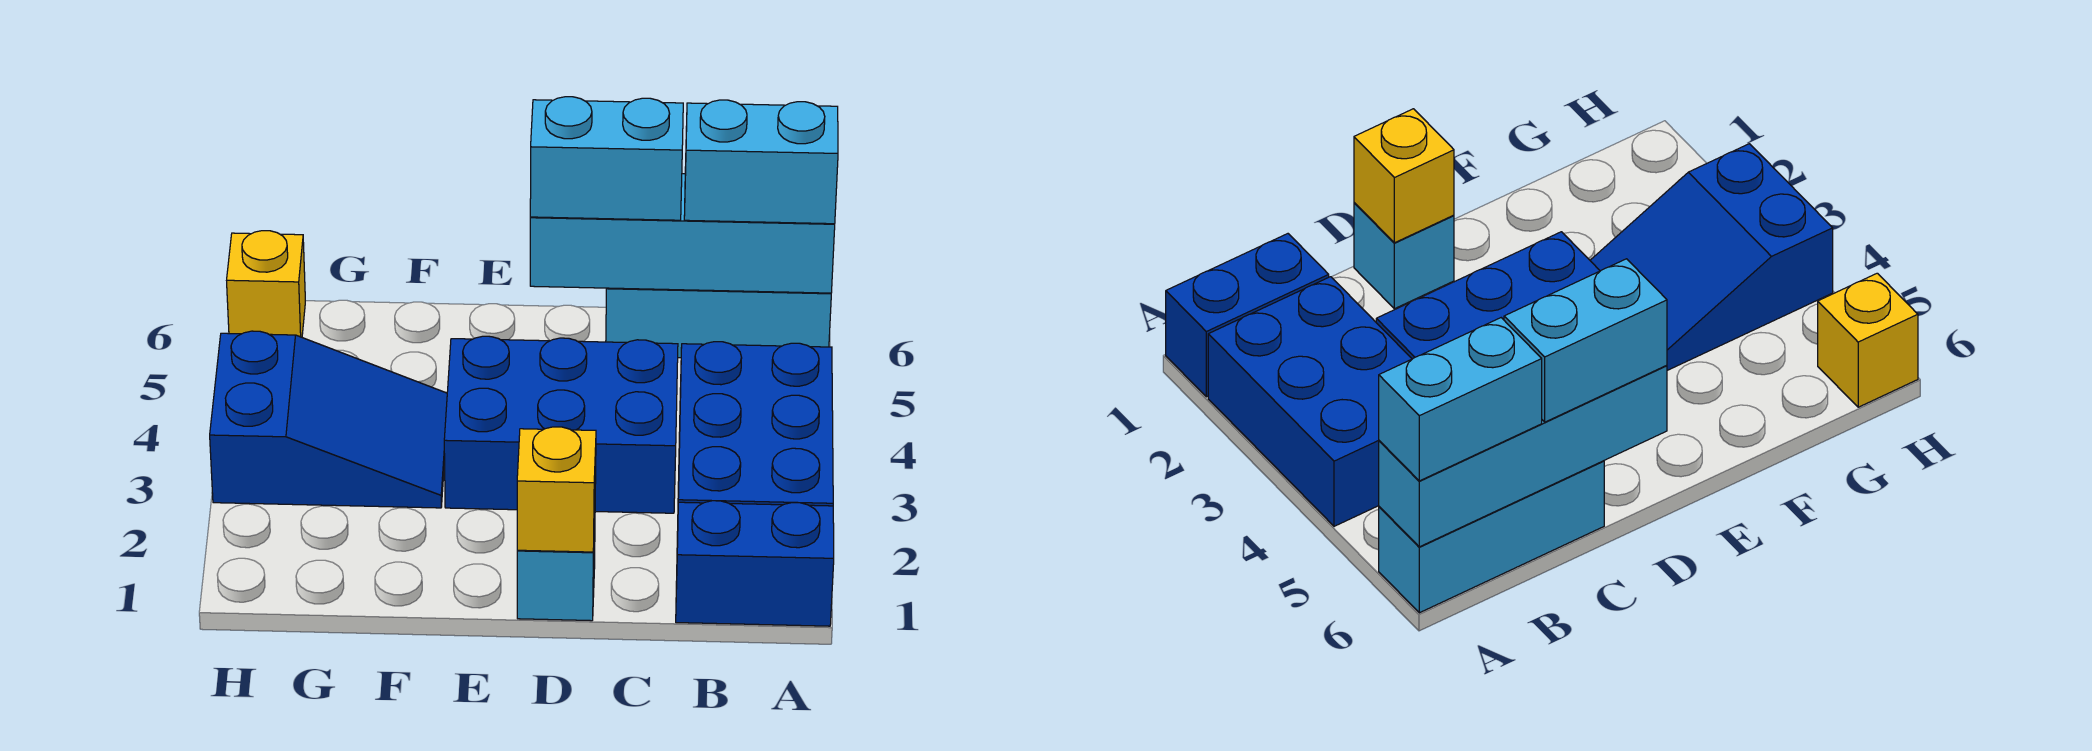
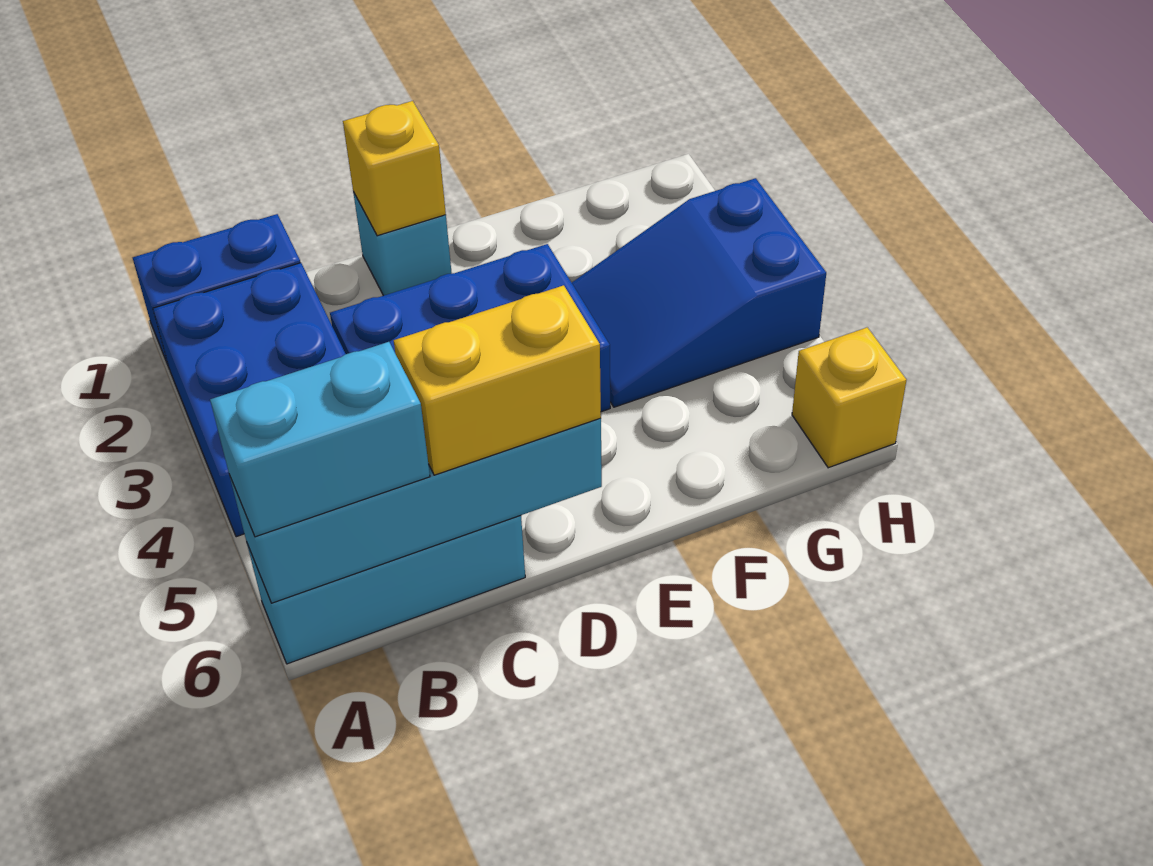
cyan 1x2 brick [530,97,683,220] -> yellow 1x2 brick [394,285,601,475]

